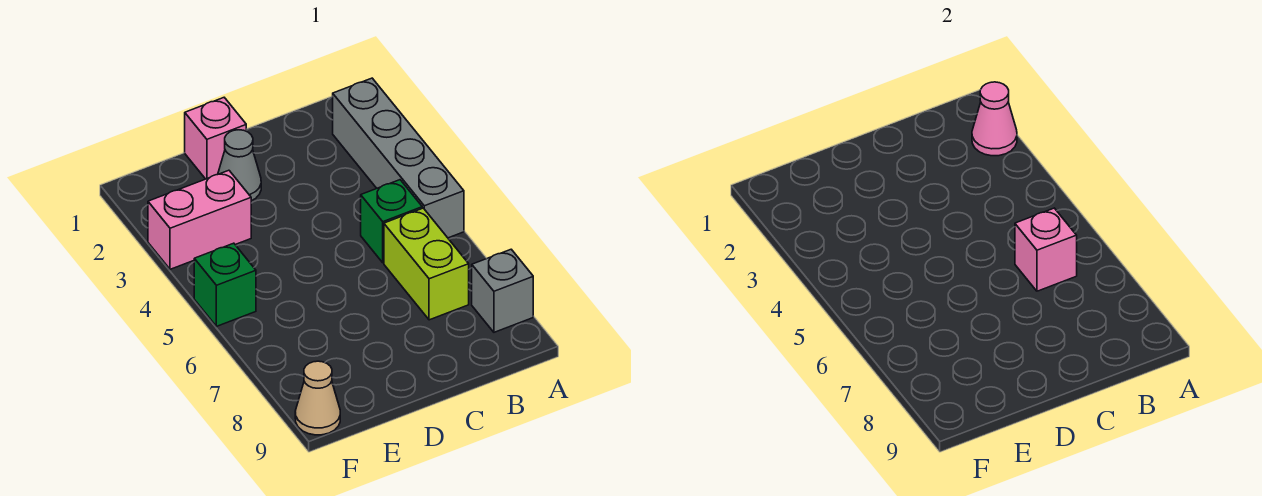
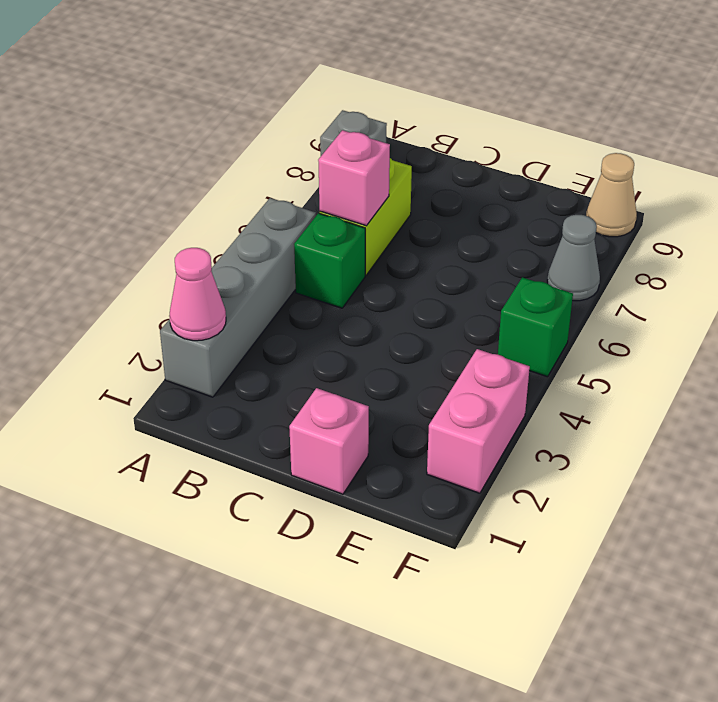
grey 1x1 cone [218,130,261,201] -> grey 1x1 cone moved to [547,215,600,301]
pink 1x2 brick [148,170,251,269] -> pink 1x2 brick turned to [427,349,530,493]

